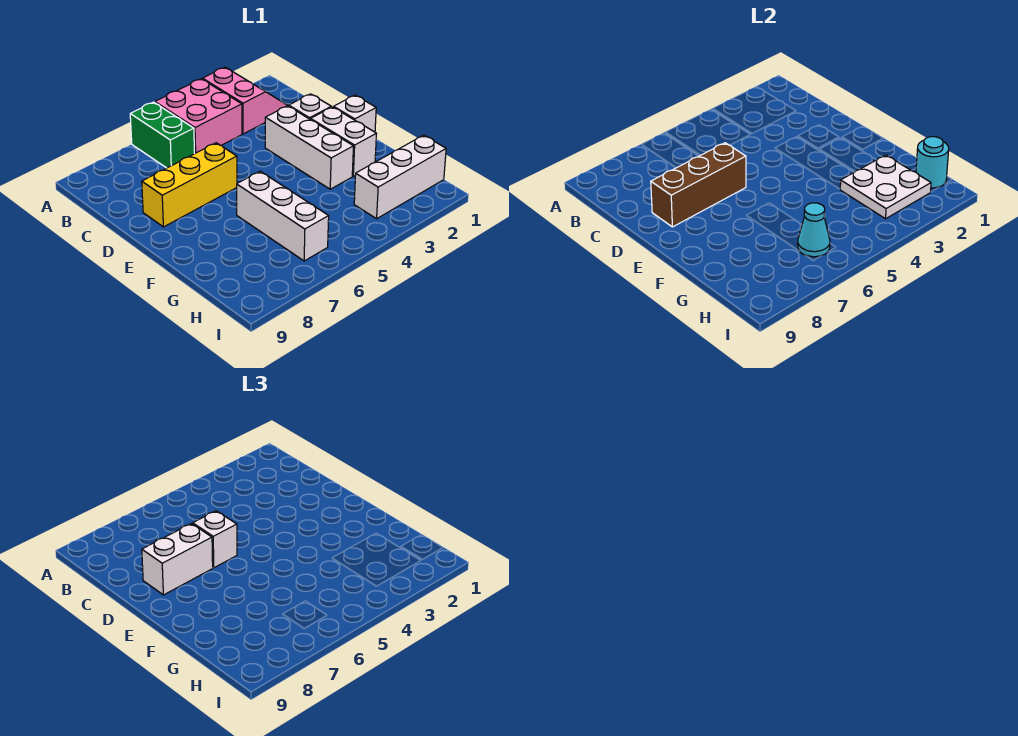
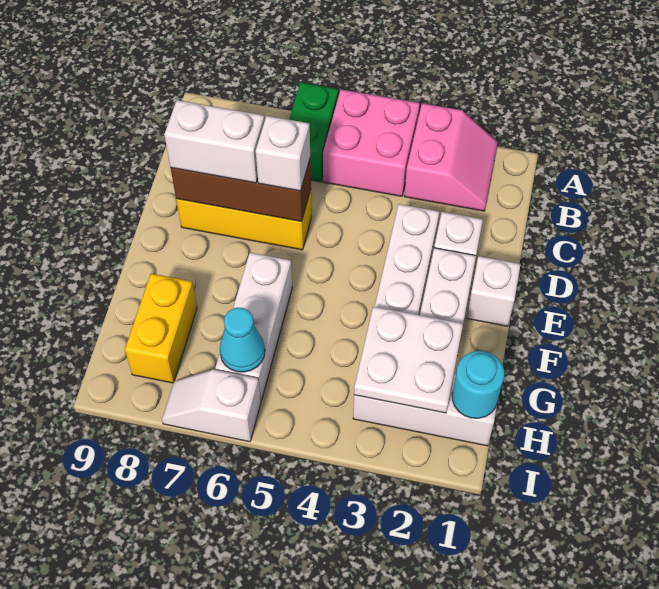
none -> yellow 1x2 brick [125,274,197,383]
none -> white 1x2 slope [162,369,261,442]

